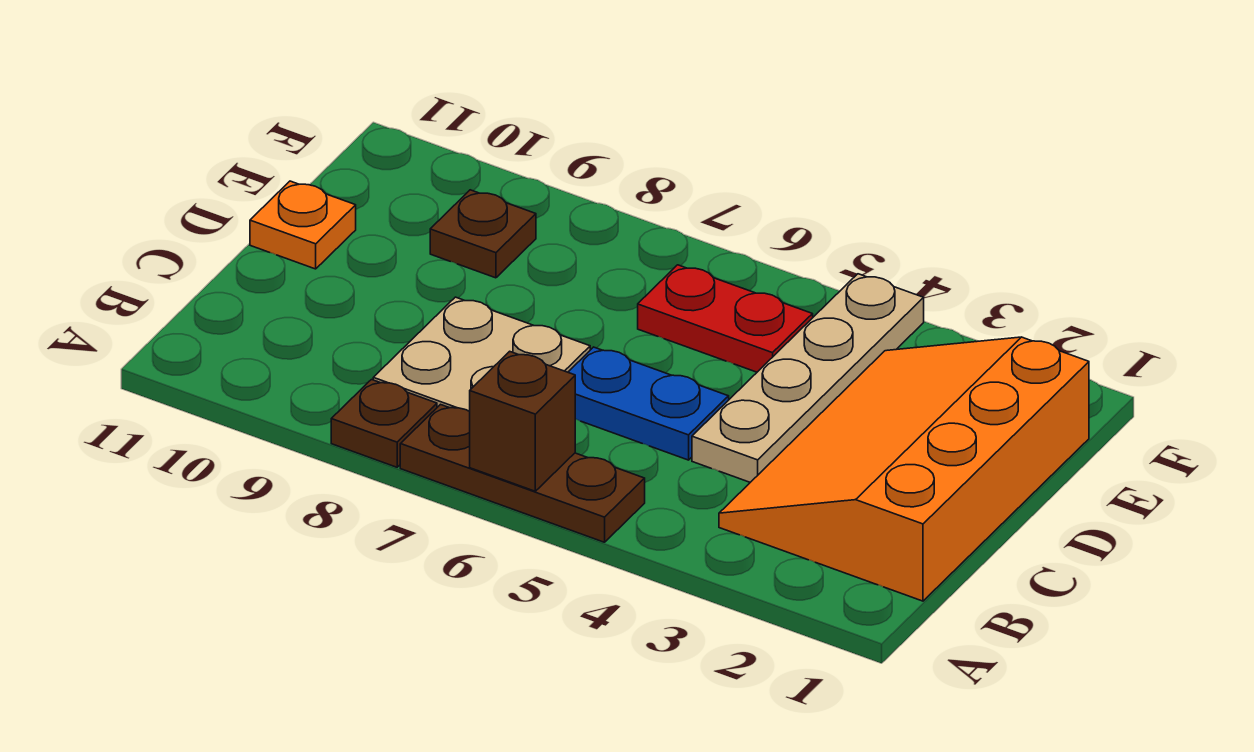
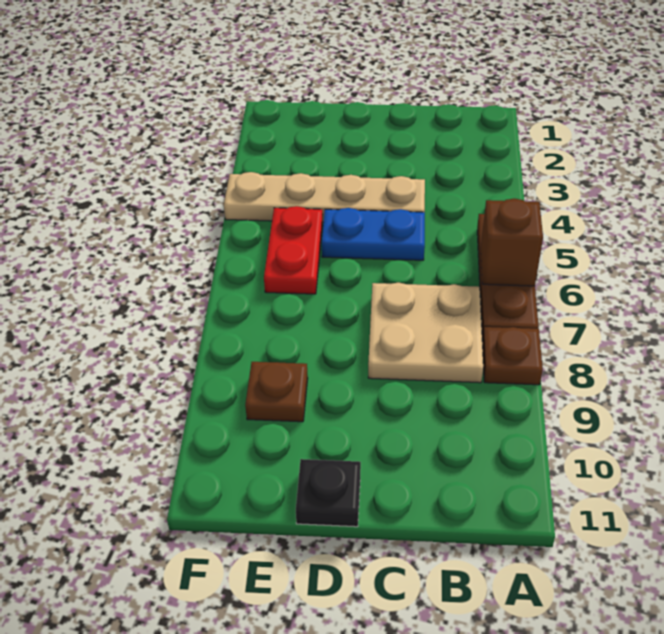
orange 3x4 slope [719,337,1089,601] -> none
blue 1x2 plate [568,347,729,460] -> blue 1x2 plate turned to [322,208,425,260]
orange 1x1 plate [250,181,356,269] -> black 1x1 plate [296,459,361,527]

